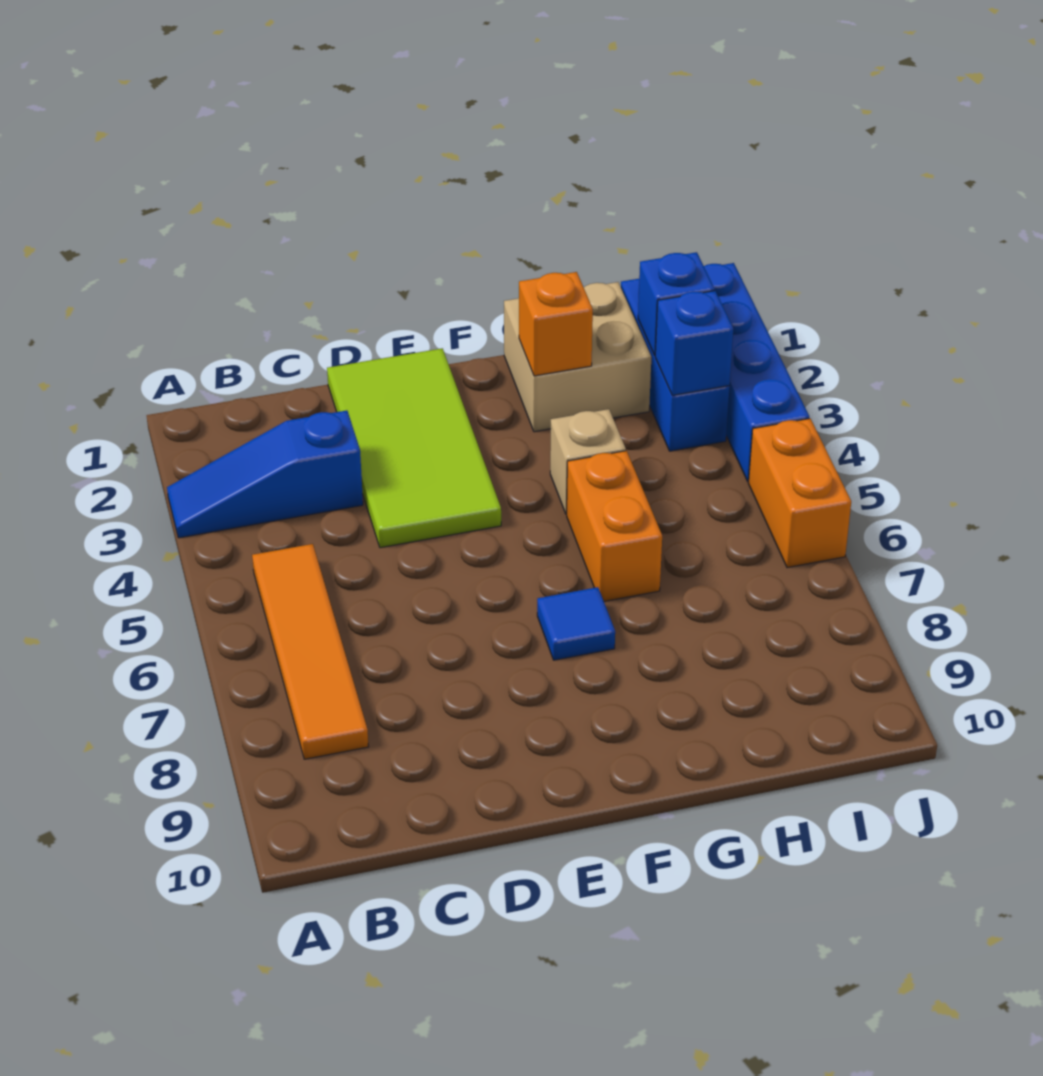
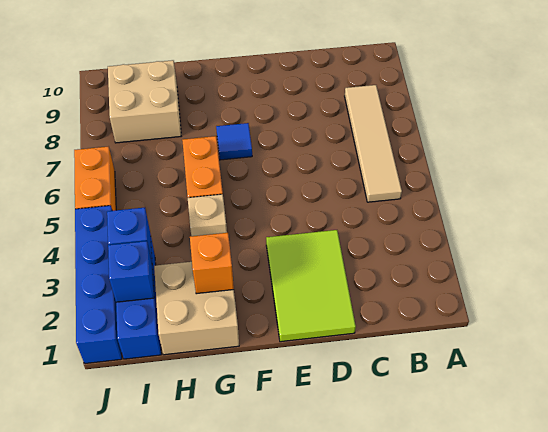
blue 1x3 slope [167,410,363,538] -> none
orange 1x4 tile [252,544,369,759] -> tan 1x4 tile [345,85,402,202]
lime 2x4 tile [327,348,501,548] -> lime 2x3 tile [266,230,356,342]
none -> tan 2x2 brick [108,60,181,143]

